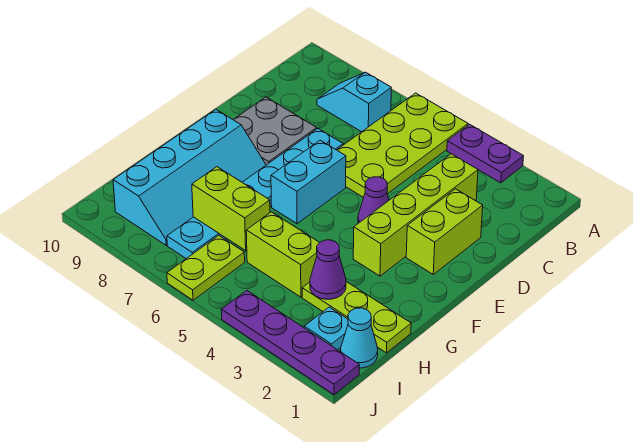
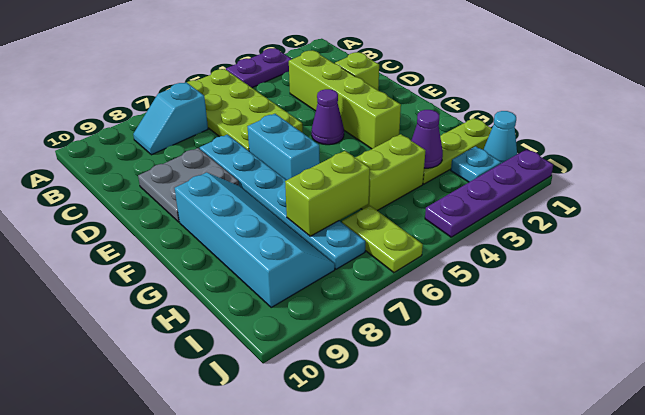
lime 1x2 brick [406,189,483,274] -> lime 1x1 brick [335,52,379,90]

